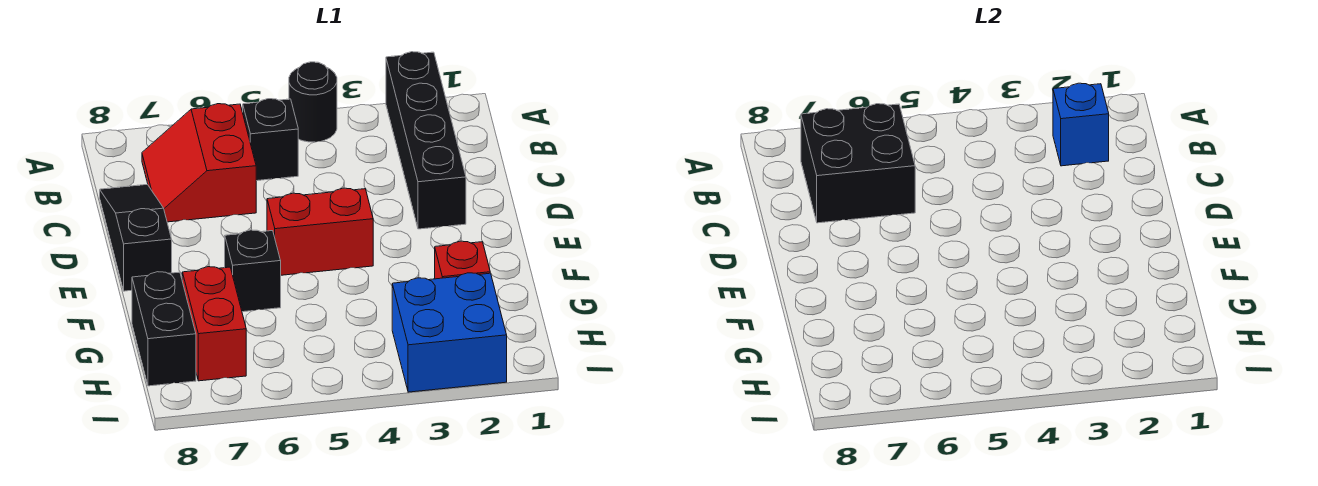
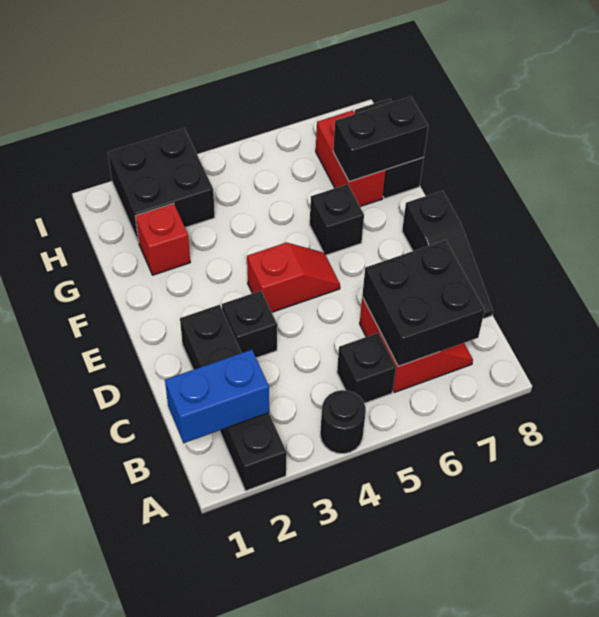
blue 1x1 brick [1053,83,1109,166] -> blue 1x2 brick [165,350,269,443]
none -> black 1x1 brick [222,291,277,358]
red 1x2 brick [267,188,373,275] -> red 1x2 slope [247,243,340,312]
none -> black 1x2 brick [333,97,428,182]
blue 2x2 brick [392,273,507,392] -> black 2x2 brick [108,128,215,242]

